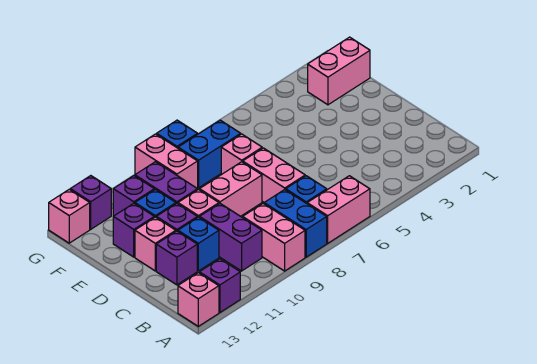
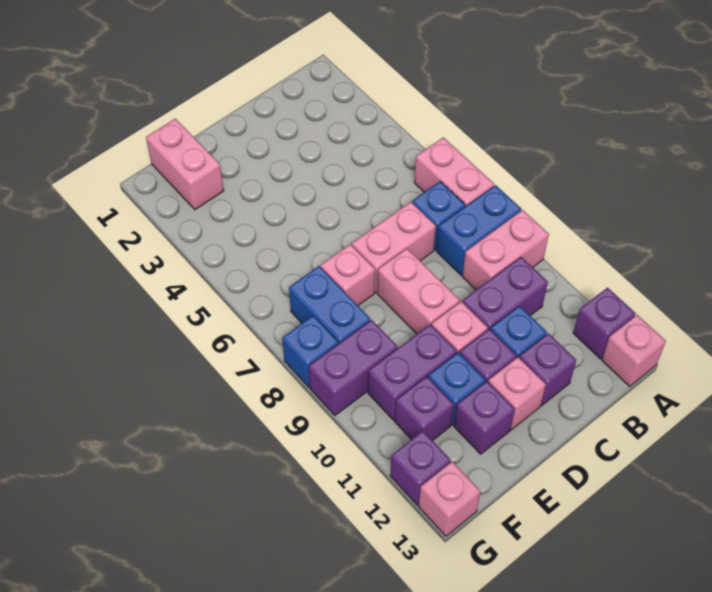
pink 1x2 brick [135,134,198,189] -> purple 1x2 brick [309,320,397,415]

